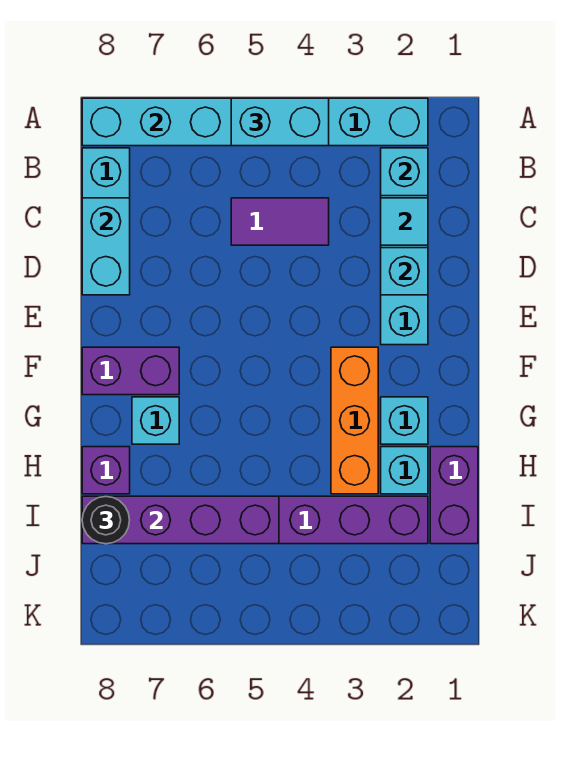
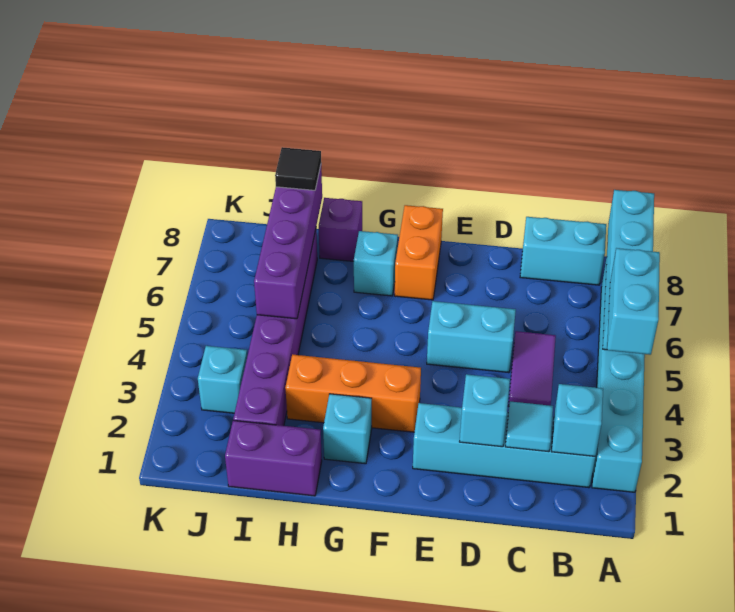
cyan 1x2 brick [82,198,130,295] -> cyan 1x2 brick moved to [427,301,516,373]
purple 1x2 brick [82,347,179,395] -> orange 1x2 brick [395,205,443,300]
cyan 1x1 brick [381,447,428,494] -> cyan 1x1 brick moved to [198,346,247,413]
black 1x1 round brick [82,496,130,544] -> black 1x1 tile [275,147,321,190]

